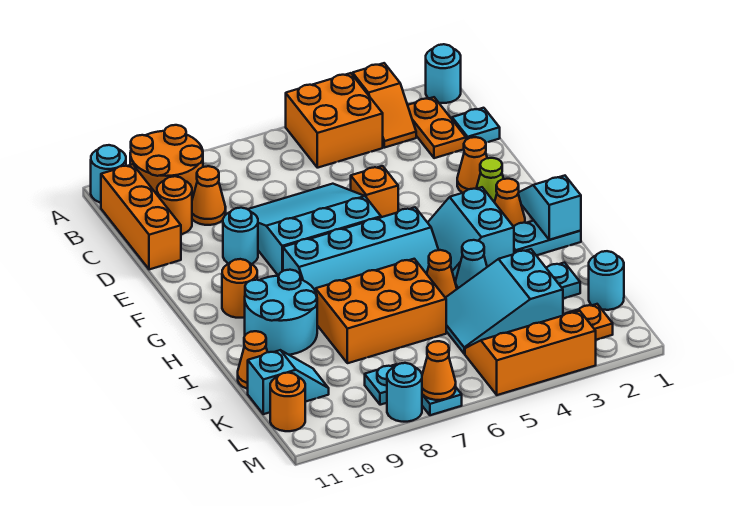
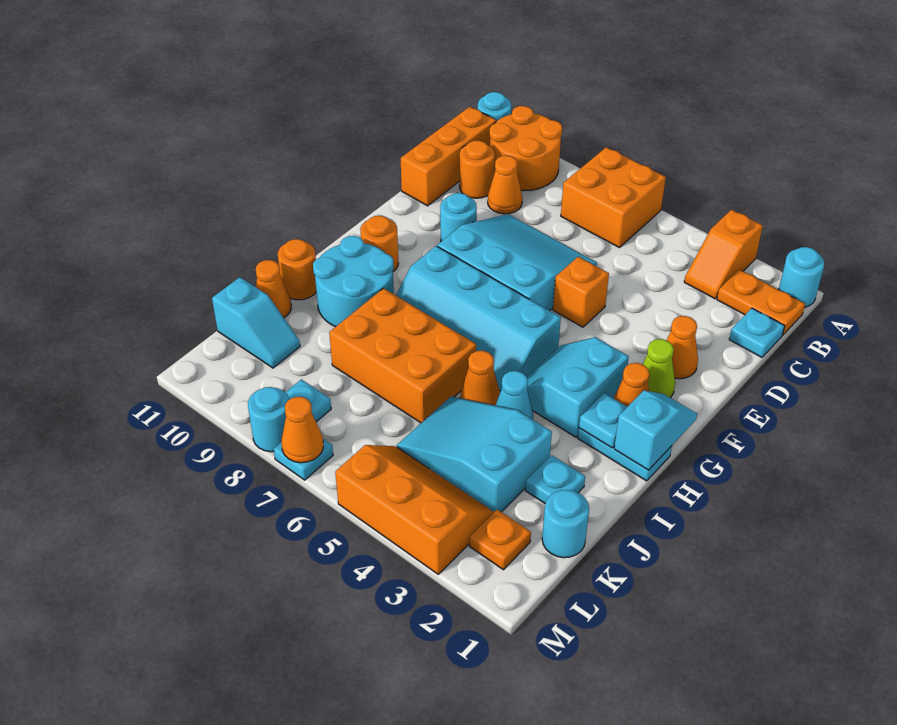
orange 2x2 brick [286,73,383,168] -> orange 2x2 brick moved to [561,147,666,248]
orange 1x2 plate [408,97,466,158] -> orange 1x2 plate turned to [717,269,805,335]
none -> cyan 1x1 plate [579,393,627,448]
orange 1x1 round brick [270,373,305,431] -> orange 1x1 round brick moved to [278,239,316,300]

